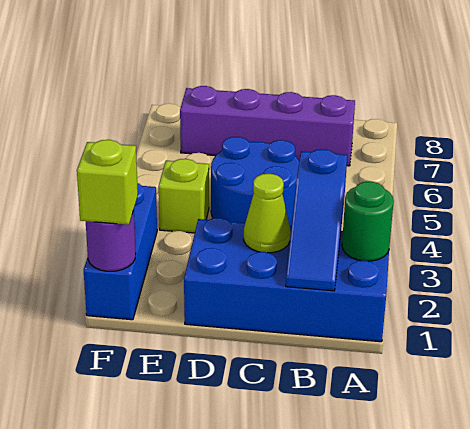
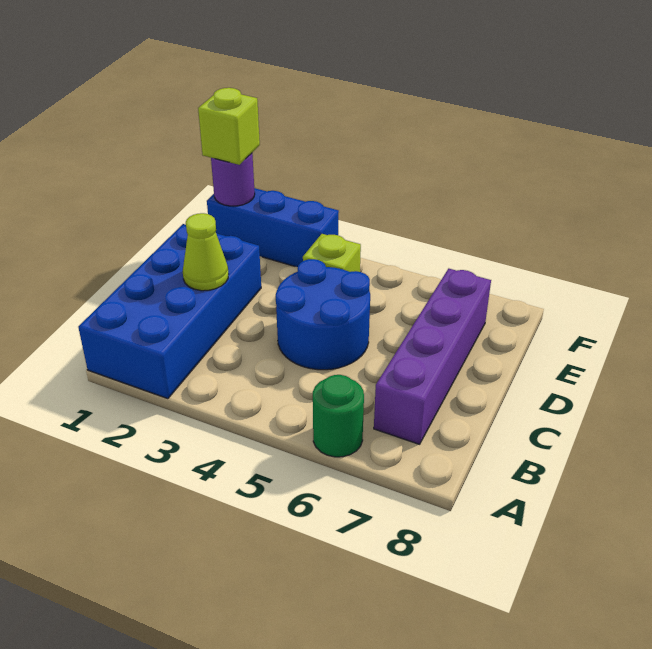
green 1x1 round brick [342,181,394,261] -> green 1x1 round brick moved to [313,375,364,457]
blue 1x3 slope [286,149,347,291] -> none

